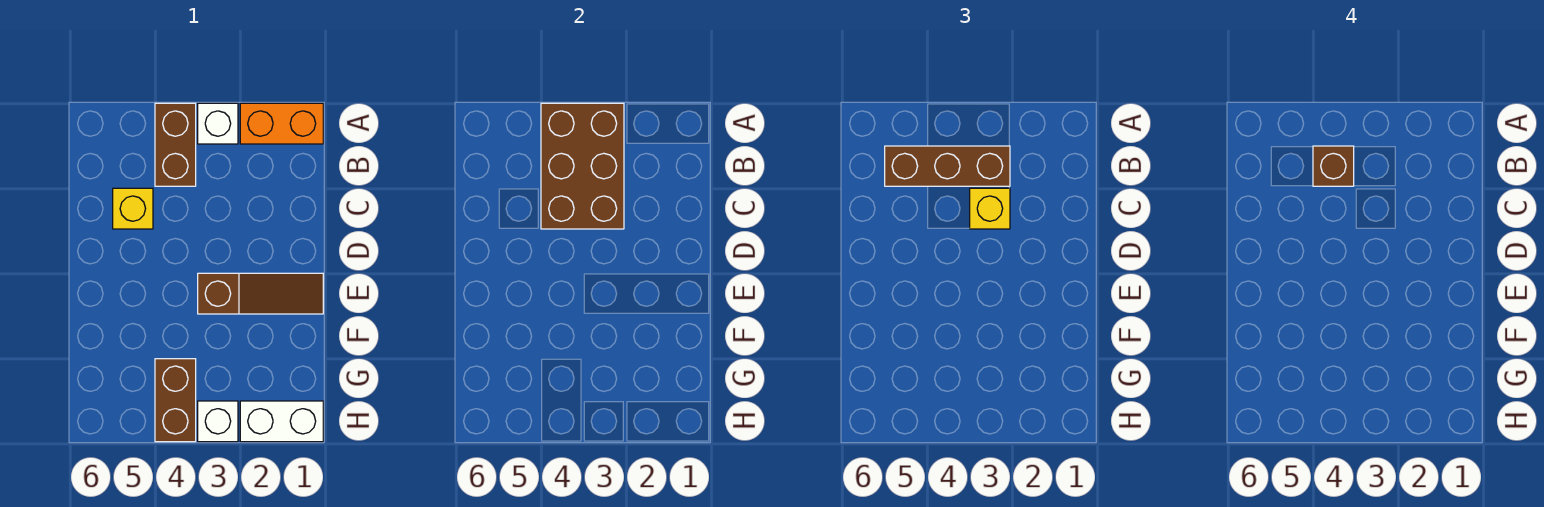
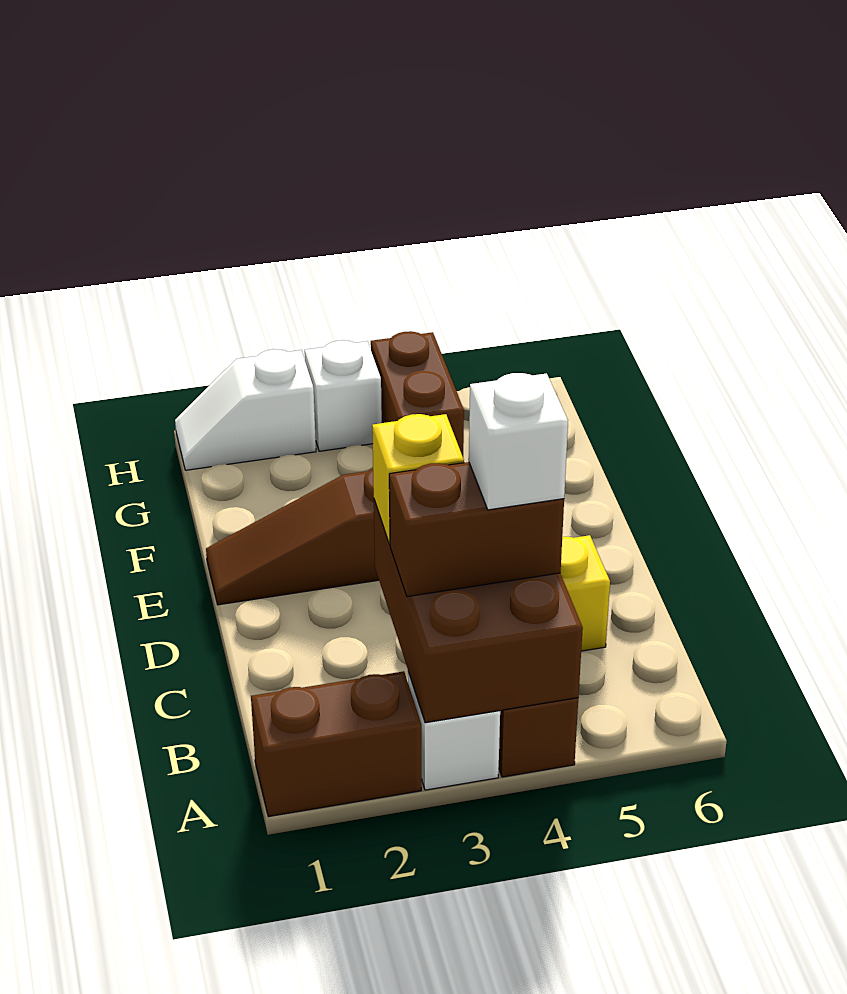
orange 1x2 brick [240,103,323,144] -> brown 1x2 brick [251,671,421,817]
brown 1x3 brick [885,146,1010,186] -> brown 1x2 brick [389,462,564,597]
brown 1x1 brick [1313,146,1354,186] -> white 1x1 brick [469,373,568,510]
white 1x2 brick [240,401,323,442] -> white 1x2 slope [175,349,316,470]

